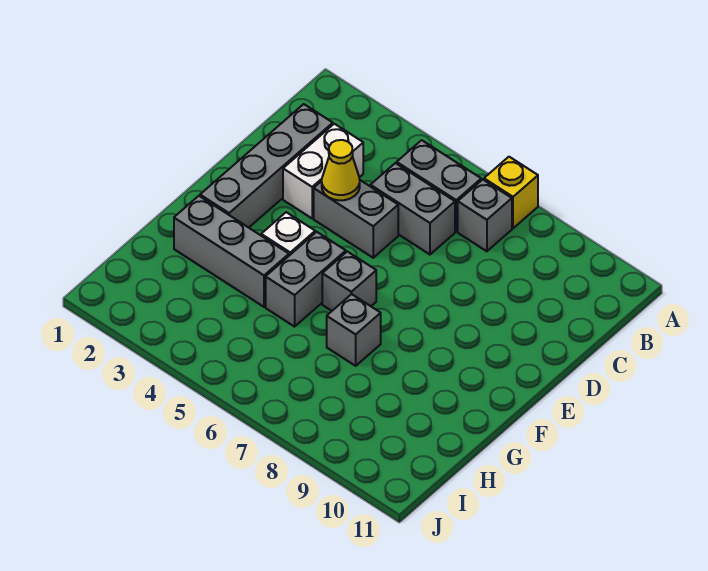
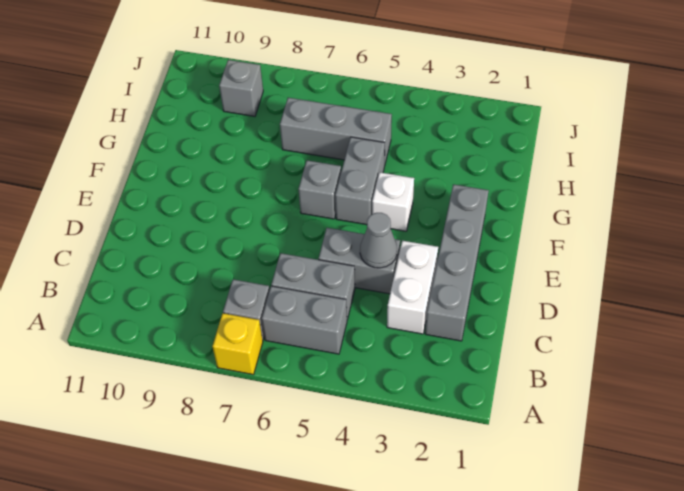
yellow 1x1 cone [322,140,360,200] -> grey 1x1 cone [360,213,397,268]
grey 1x3 brick [174,196,289,307] -> grey 1x3 brick moved to [280,98,392,166]
grey 1x1 brick [327,294,381,366] -> grey 1x1 brick moved to [219,60,263,116]

